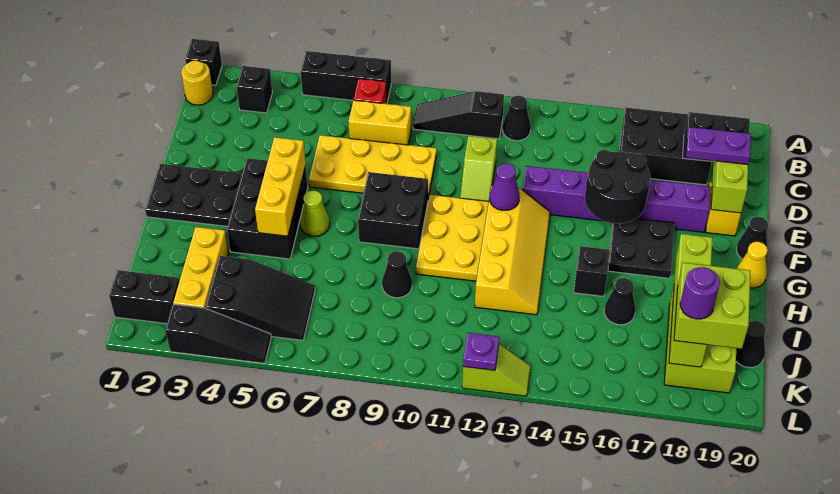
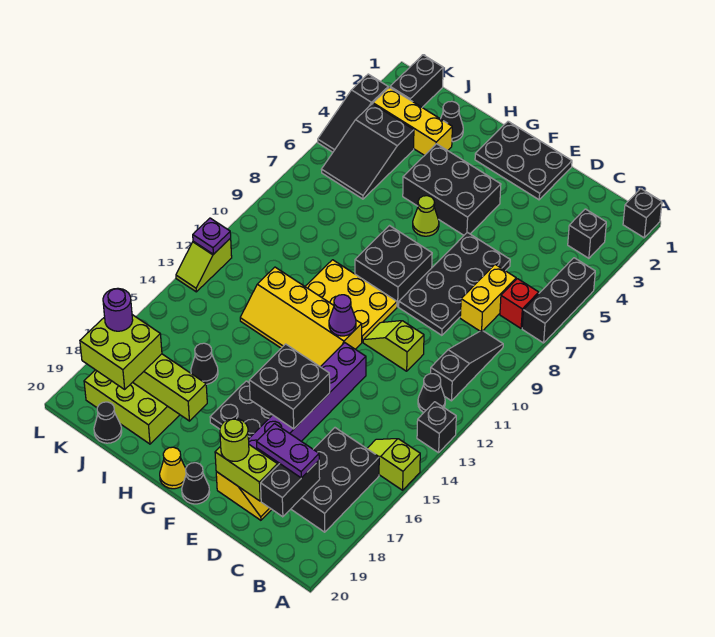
none -> lime 1x2 slope [367,439,420,490]
yellow 1x1 round brick [181,61,213,105] -> none
yellow 2x4 plate [309,135,436,199] -> black 2x4 plate [399,232,510,335]
purple 1x2 plate [686,127,751,164] -> purple 1x2 plate turned to [257,424,319,478]
black 2x2 round brick [585,150,650,223] -> black 2x2 brick [249,344,330,429]
none -> lime 1x1 round brick [220,418,249,461]
black 2x3 plate [145,164,242,226] -> black 2x3 plate turned to [475,121,572,200]
yellow 1x3 brick [255,137,306,236] -> none
black 1x1 brick [574,246,610,296] -> black 1x1 brick moved to [417,402,456,453]
black 1x1 cone [382,251,412,298] -> black 1x1 cone moved to [441,101,463,142]

